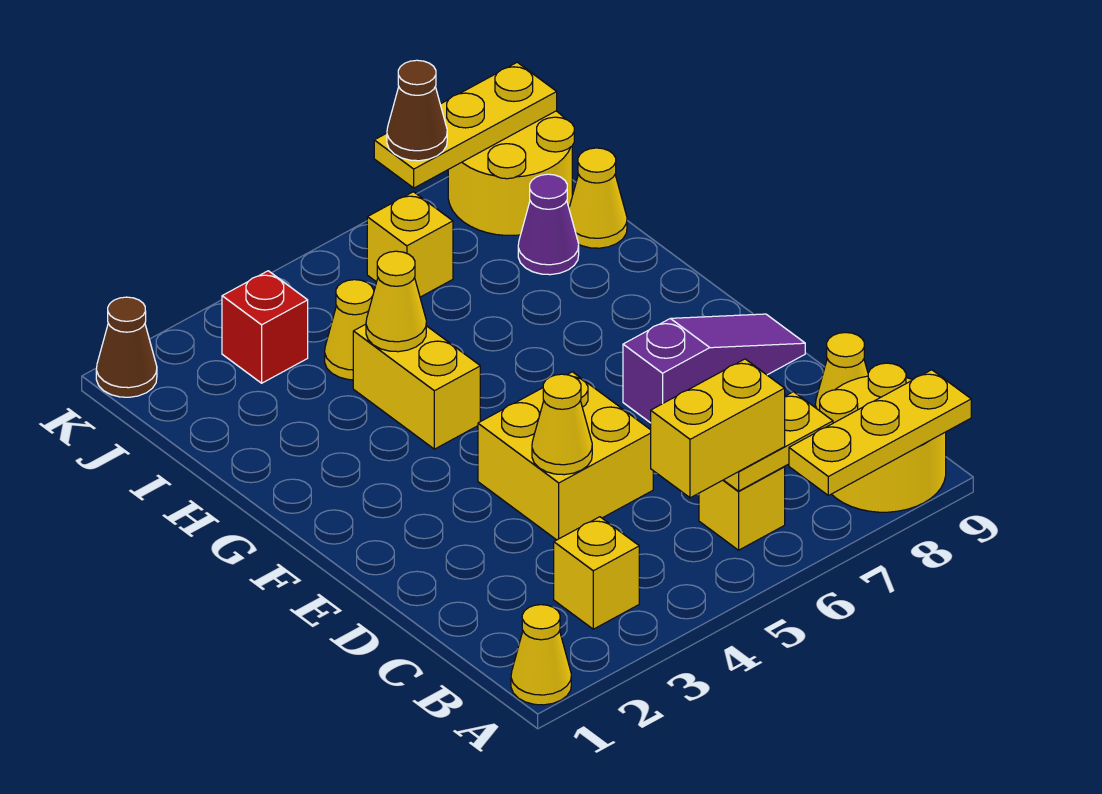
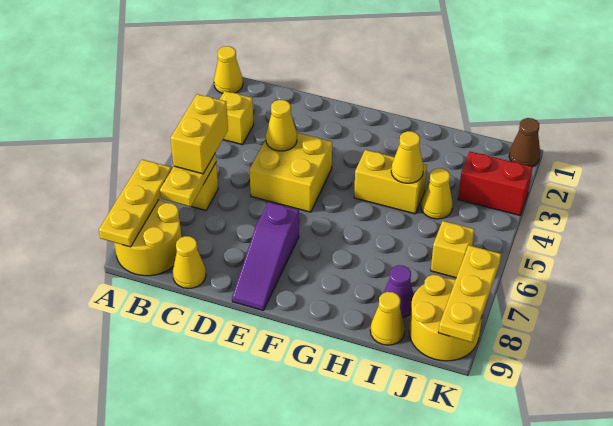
red 1x1 brick [222,271,308,383] -> red 1x2 brick [458,152,533,215]
brown 1x1 cone [387,60,447,161] -> none

